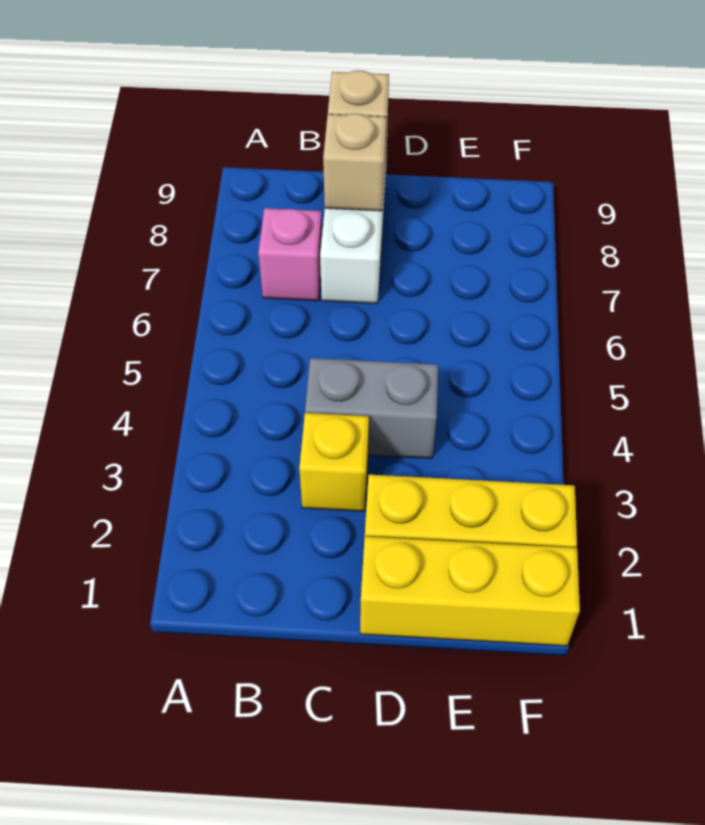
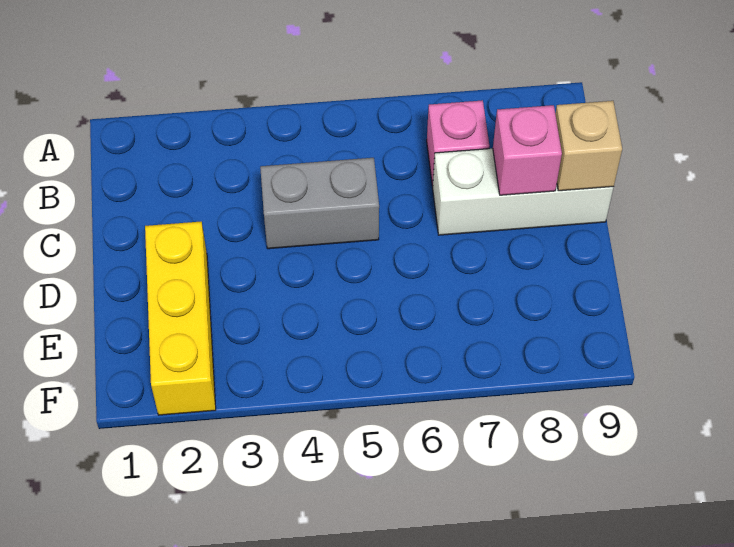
yellow 1x1 brick [299,413,369,511] -> none
grey 1x2 brick [305,358,438,458] -> grey 1x2 brick turned to [260,158,379,249]
tan 1x1 brick [323,114,386,211] -> pink 1x1 brick [493,105,562,195]
yellow 1x3 brick [360,536,580,646] -> none

